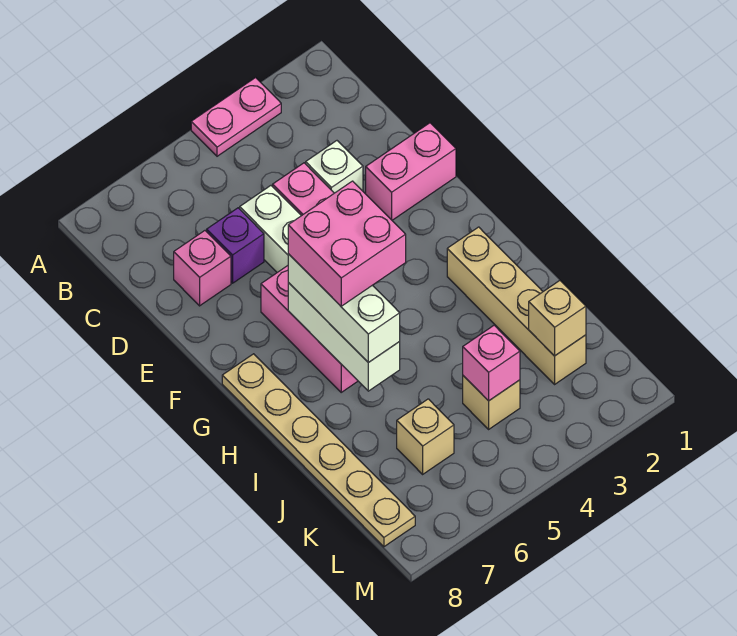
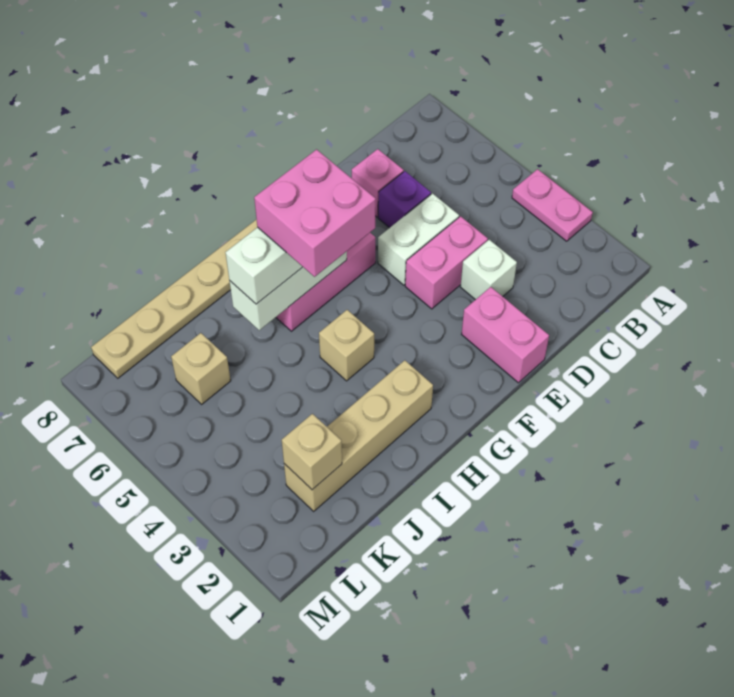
tan 1x1 brick [463,376,520,429] -> tan 1x1 brick moved to [319,310,374,381]
pink 1x1 brick [463,325,520,401] -> none

